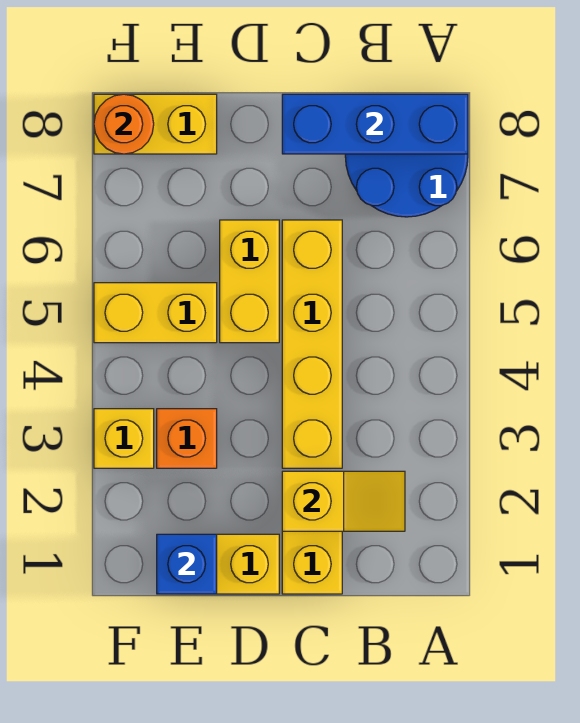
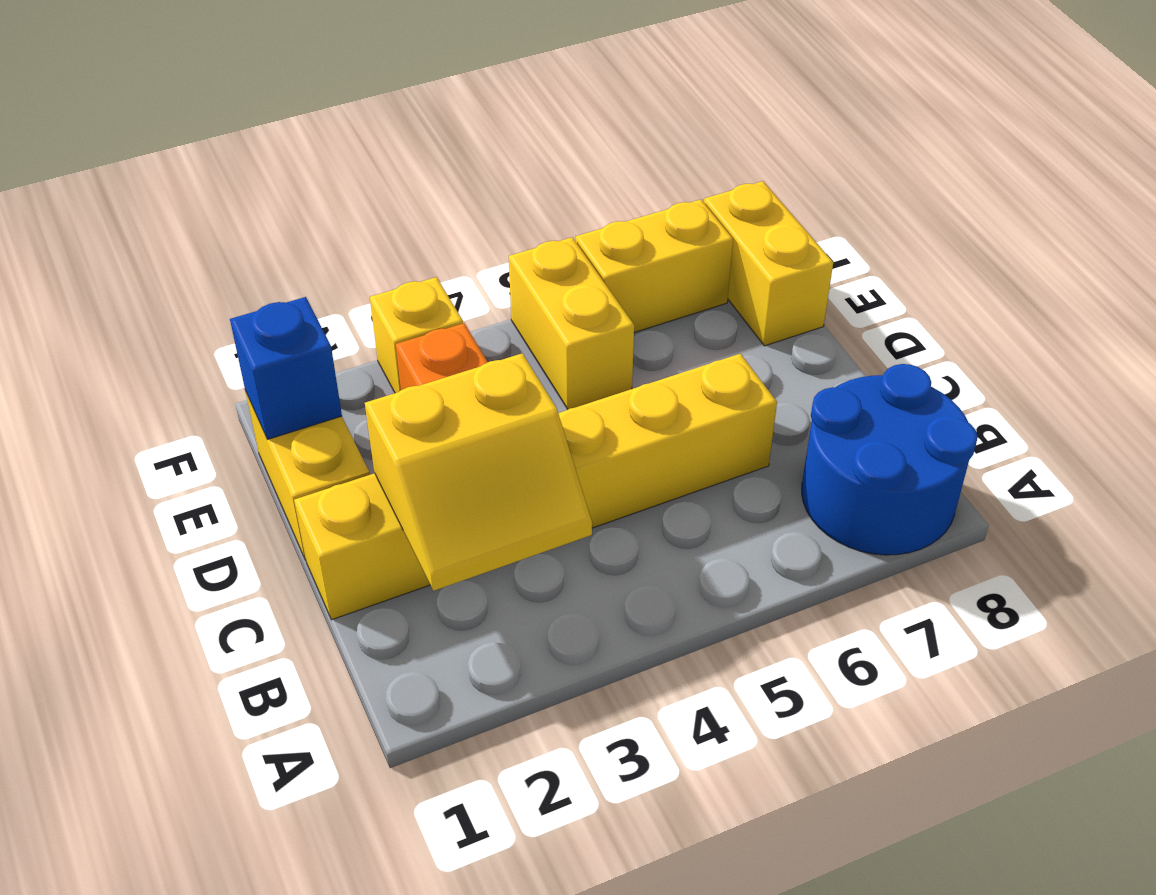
blue 1x3 brick [282,94,468,154] -> none
yellow 1x2 slope [282,471,405,531] -> yellow 2x2 slope [365,353,592,591]
yellow 1x2 brick [220,220,279,343] -> yellow 1x2 brick moved to [576,199,733,332]
orange 1x1 round brick [94,94,154,154] -> none

